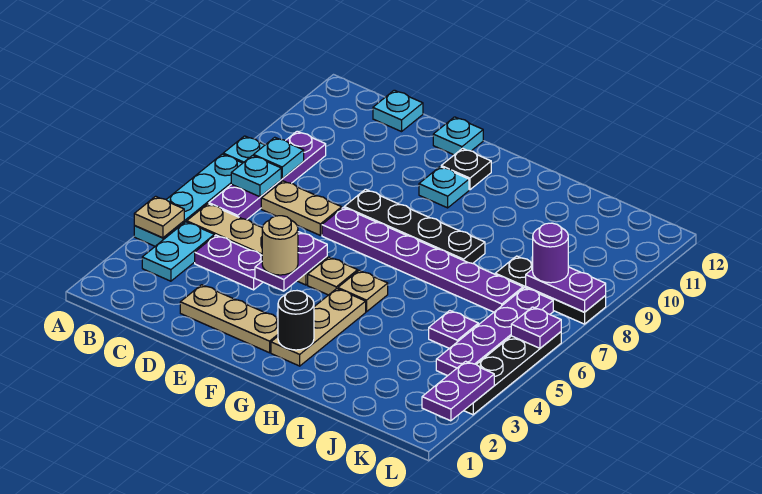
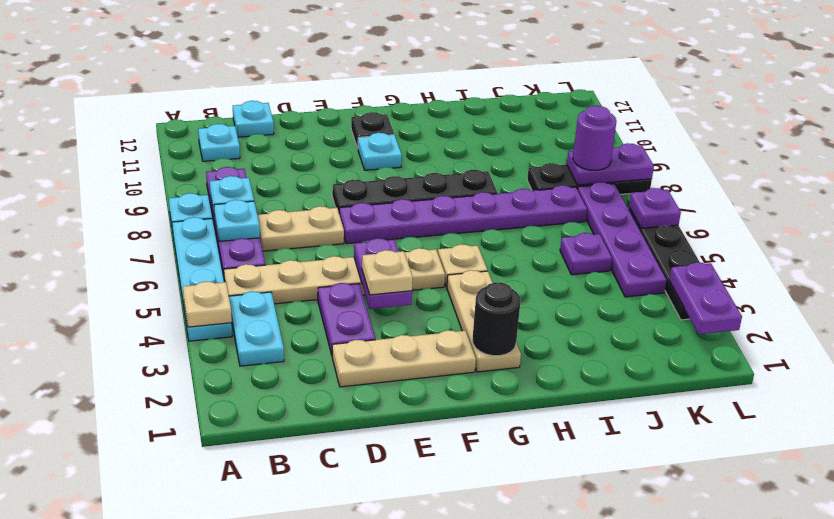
purple 1x2 plate [195,235,263,290] -> purple 1x2 plate turned to [318,283,375,355]
tan 1x1 round brick [262,216,298,275] -> tan 1x1 plate [362,250,413,295]
cyan 1x1 plate [433,117,483,155] -> cyan 1x1 plate moved to [198,124,240,161]

